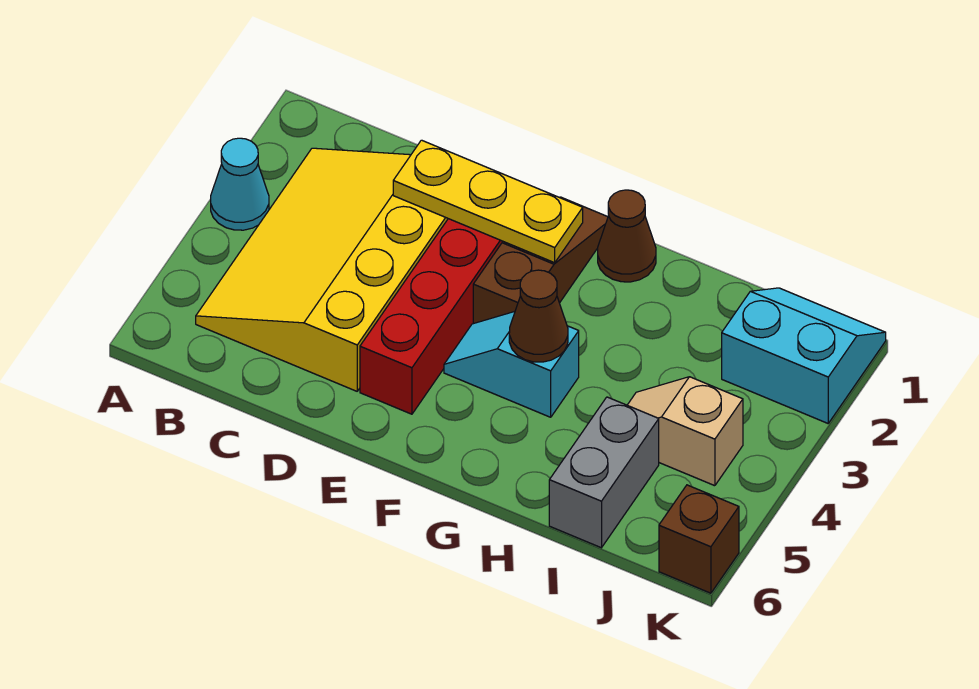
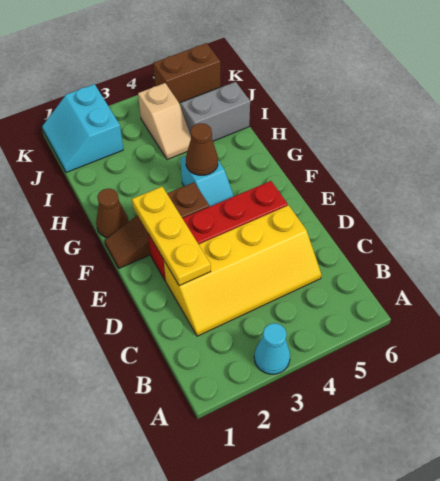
yellow 3x4 slope [196,148,448,391] -> yellow 2x4 slope [164,205,321,336]
brown 1x1 brick [659,485,739,593] -> brown 1x2 brick [153,43,220,103]

